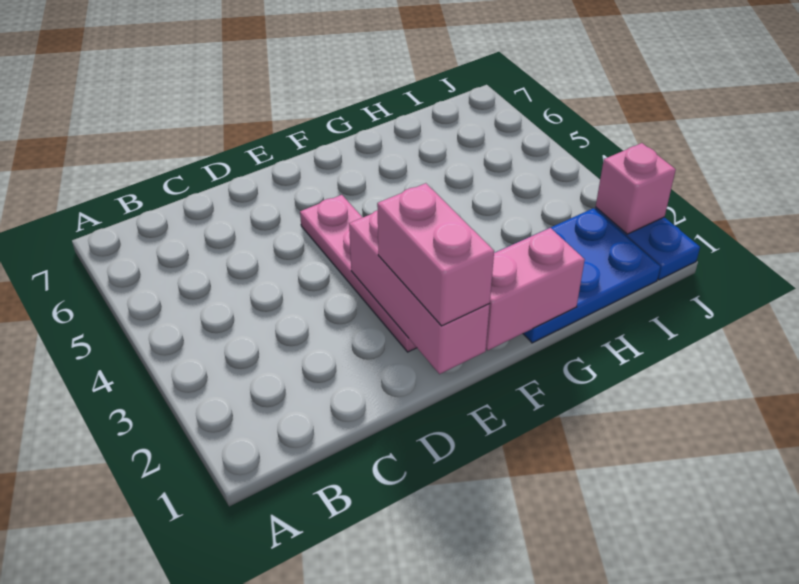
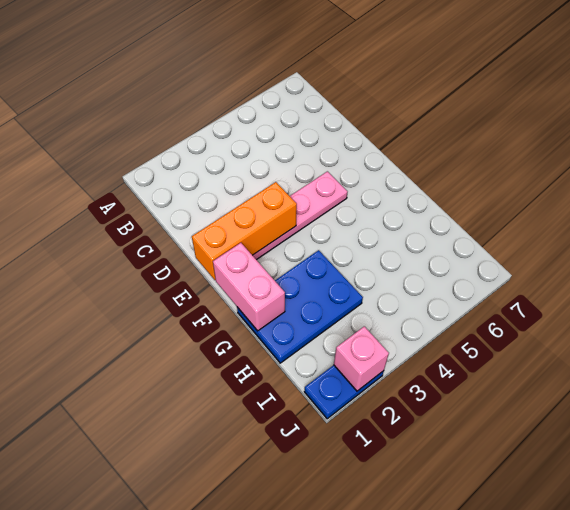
pink 1x3 brick [349,210,490,374] -> orange 1x3 brick [192,182,297,280]
pink 1x2 brick [377,183,494,326] -> none
blue 2x3 plate [523,208,660,343] -> blue 2x3 plate turned to [237,250,363,363]

